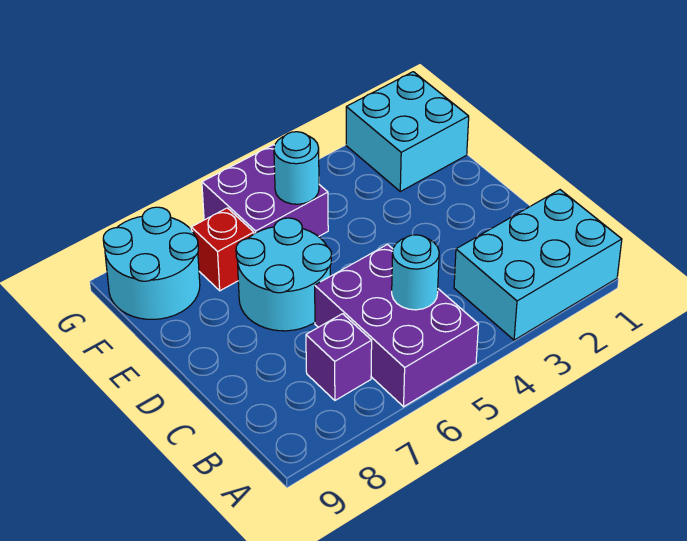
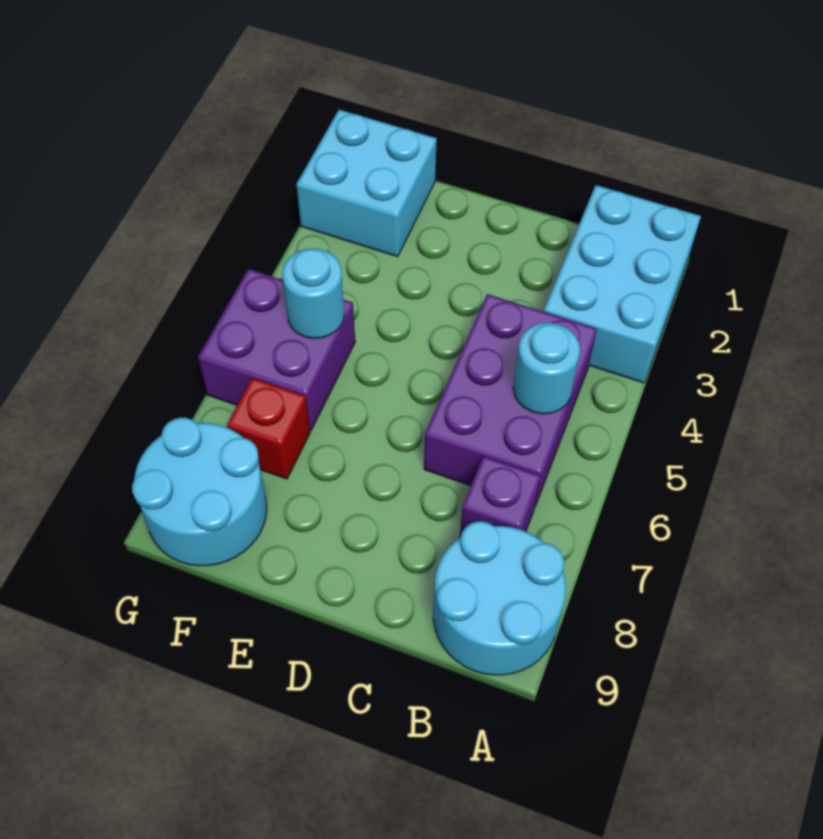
purple 2x3 brick [315,245,478,407] -> purple 2x3 brick turned to [424,294,597,506]
cyan 2x2 round brick [236,218,331,331] -> cyan 2x2 round brick moved to [433,521,566,675]

